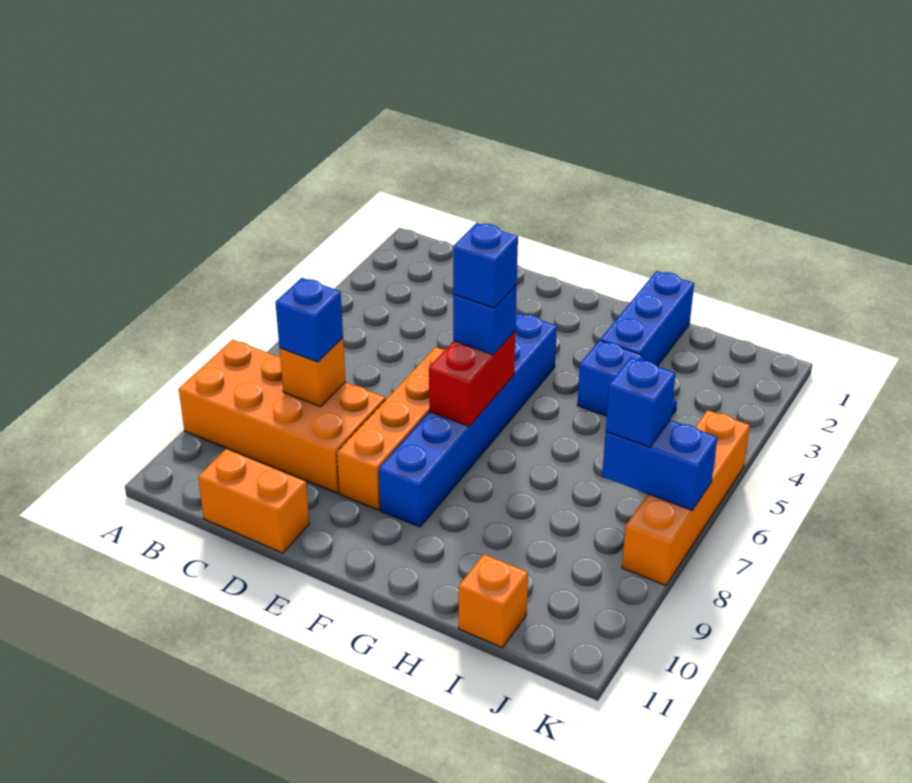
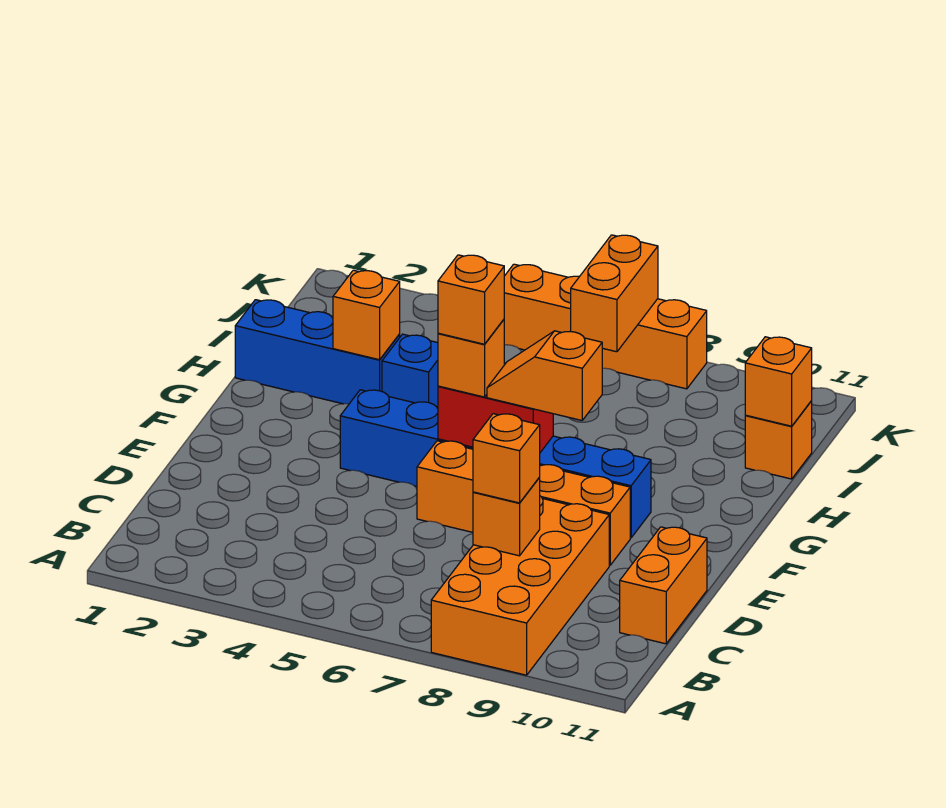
blue 1x1 brick [275,278,343,362] -> orange 1x1 brick [473,414,540,503]
blue 1x1 brick [453,285,517,355] -> orange 1x1 brick [438,320,504,397]
blue 1x1 brick [453,223,518,308] -> orange 1x1 brick [438,255,504,344]
none -> orange 1x2 slope [487,331,602,420]
none -> orange 1x1 brick [333,270,400,360]
none -> orange 1x1 brick [745,337,812,426]
blue 1x2 brick [602,420,717,510] -> orange 1x2 brick [571,235,658,352]
blue 1x1 brick [606,357,676,447] -> none

